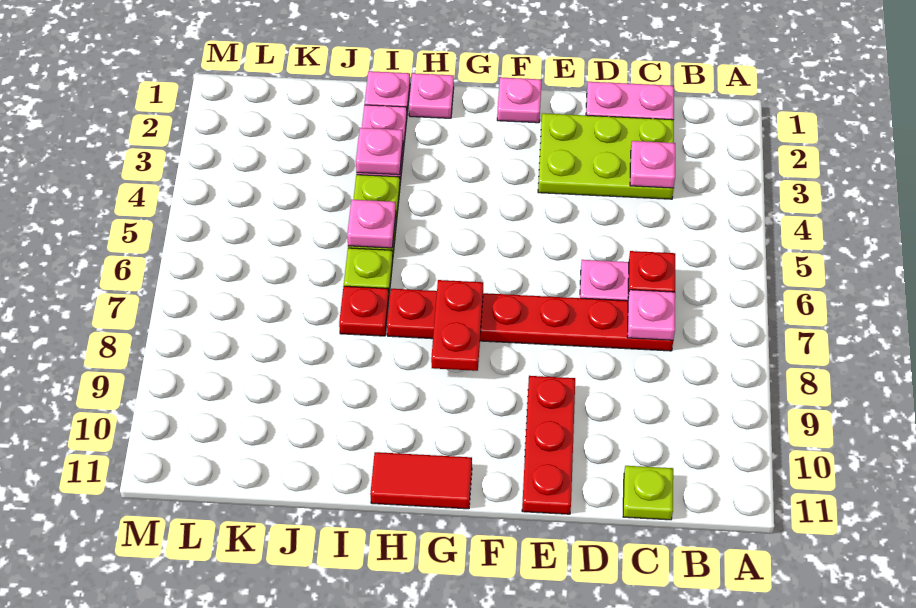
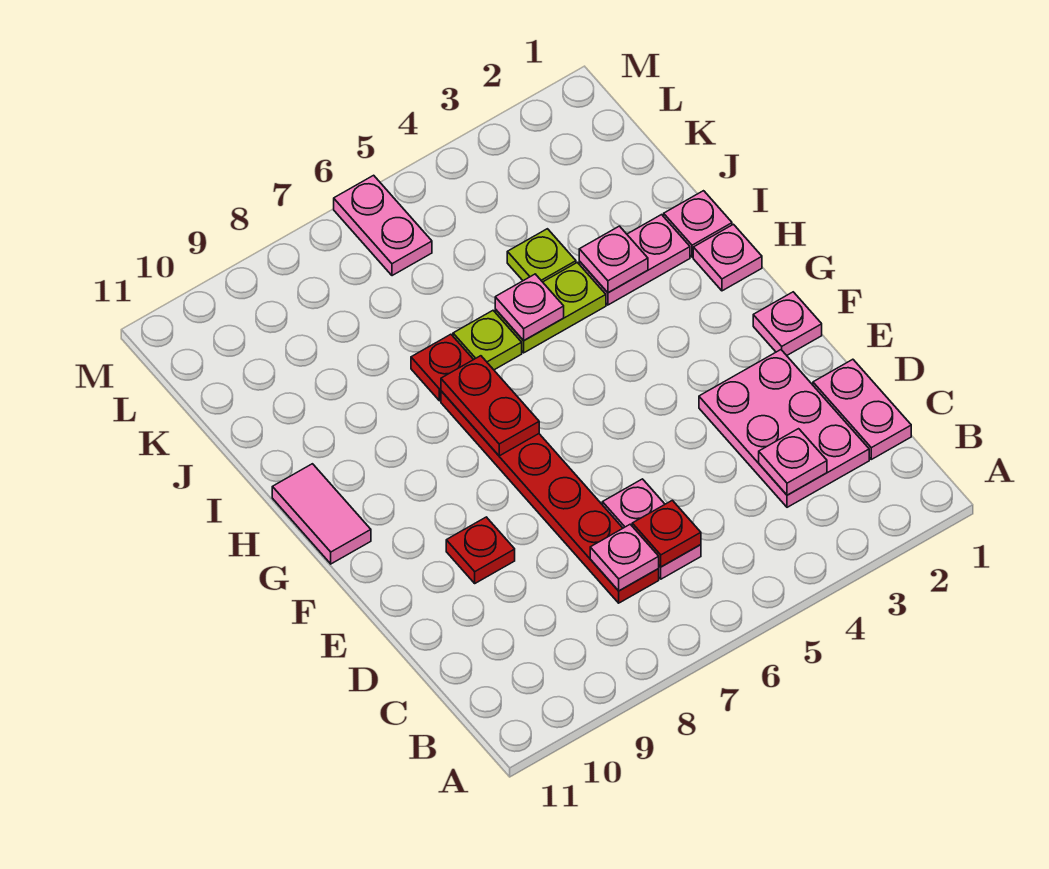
lime 2x3 plate [538,113,674,199] -> pink 2x3 plate [699,350,869,507]
lime 1x1 plate [623,466,673,520] -> lime 1x1 plate moved to [507,229,576,282]
red 1x3 plate [522,376,575,514] -> red 1x1 plate [446,517,515,583]
red 1x2 plate [431,280,483,371] -> red 1x2 plate turned to [441,356,539,456]
red 1x2 tile [370,452,472,509] -> pink 1x2 tile [272,464,371,564]
none -> pink 1x2 plate [334,175,432,276]

